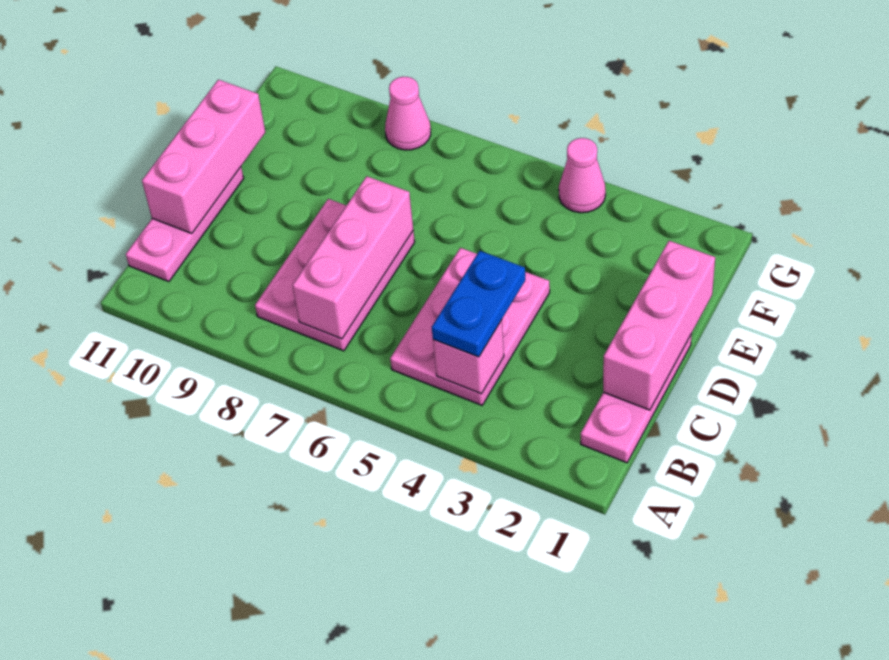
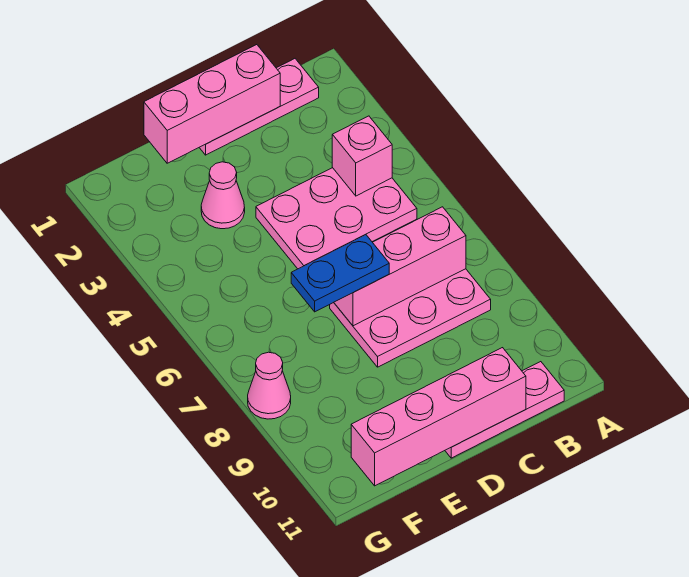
blue 1x2 plate [432,251,525,357] -> blue 1x2 plate moved to [291,235,389,312]
pink 1x3 brick [142,80,265,234] -> pink 1x4 brick [351,348,526,486]
pink 1x1 cone [559,138,606,213] -> pink 1x1 cone moved to [201,162,245,229]

